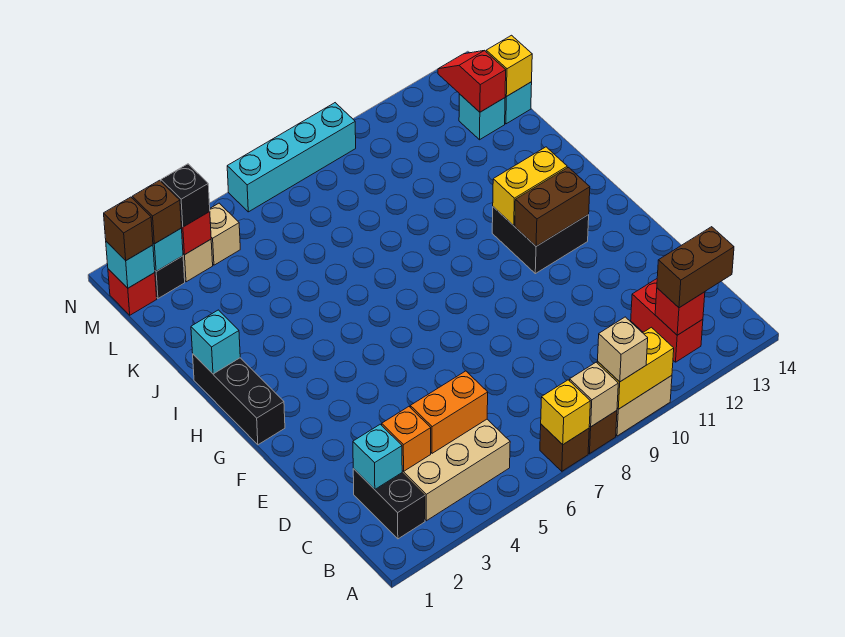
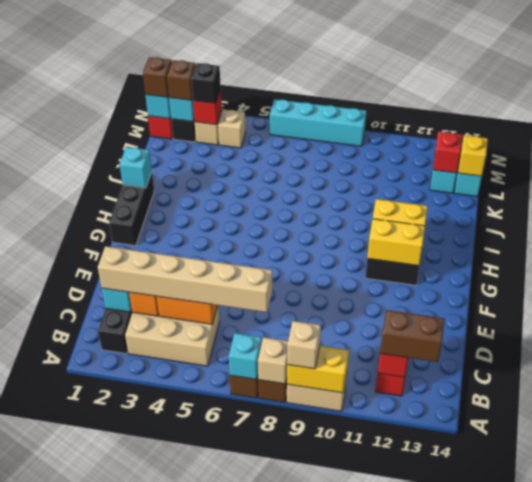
yellow 1x1 brick [541,380,590,445] -> cyan 1x1 brick [229,333,262,379]
none -> tan 1x6 brick [98,246,272,312]
brown 1x2 brick [515,167,590,246] -> yellow 1x2 brick [367,219,425,266]

